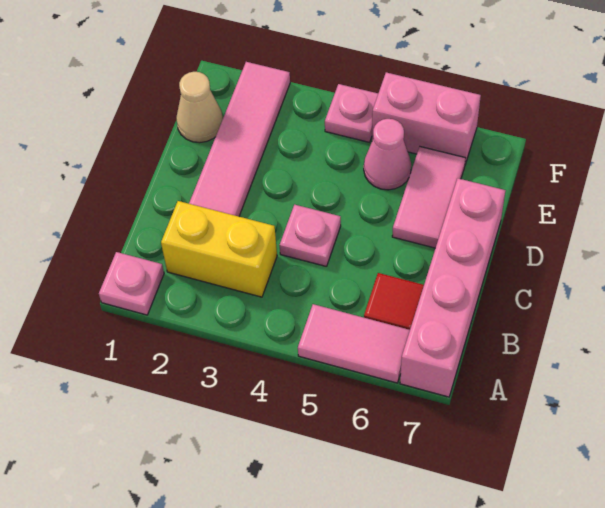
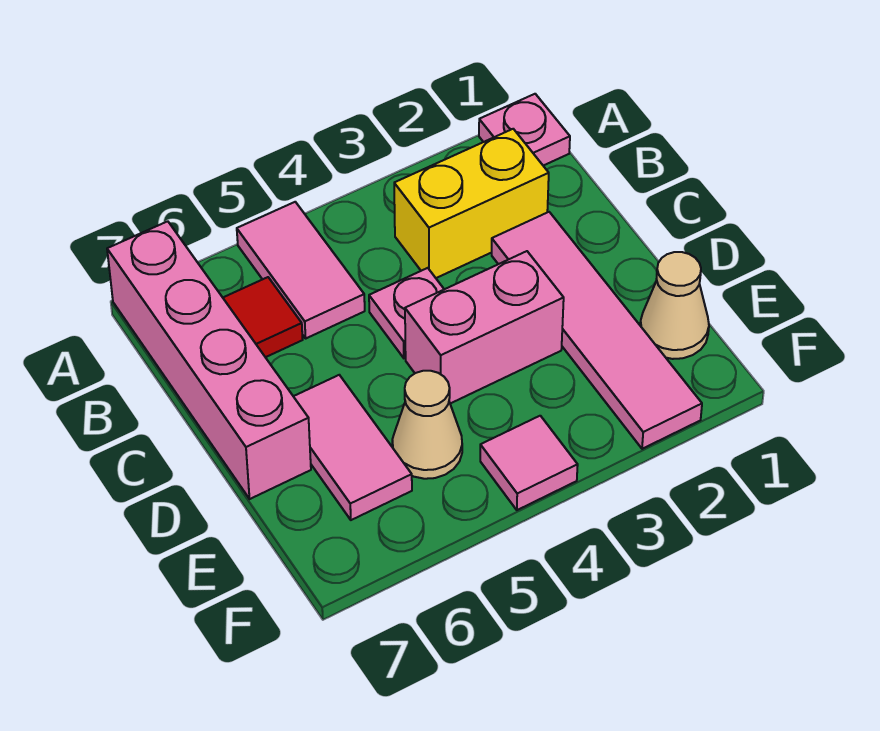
pink 1x2 tile [298,304,410,383] -> pink 1x2 tile turned to [237,202,365,338]
pink 1x1 cone [364,119,411,190] -> tan 1x1 cone [392,371,462,479]
pink 1x1 plate [325,84,378,142] -> pink 1x1 tile [480,416,578,510]
pink 1x2 brick [372,72,481,164] -> pink 1x2 brick moved to [405,251,564,404]

